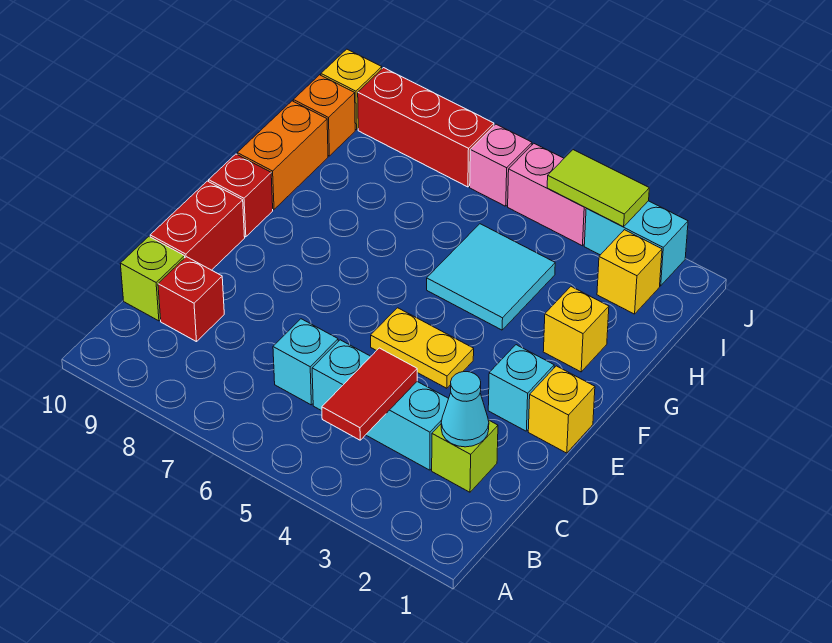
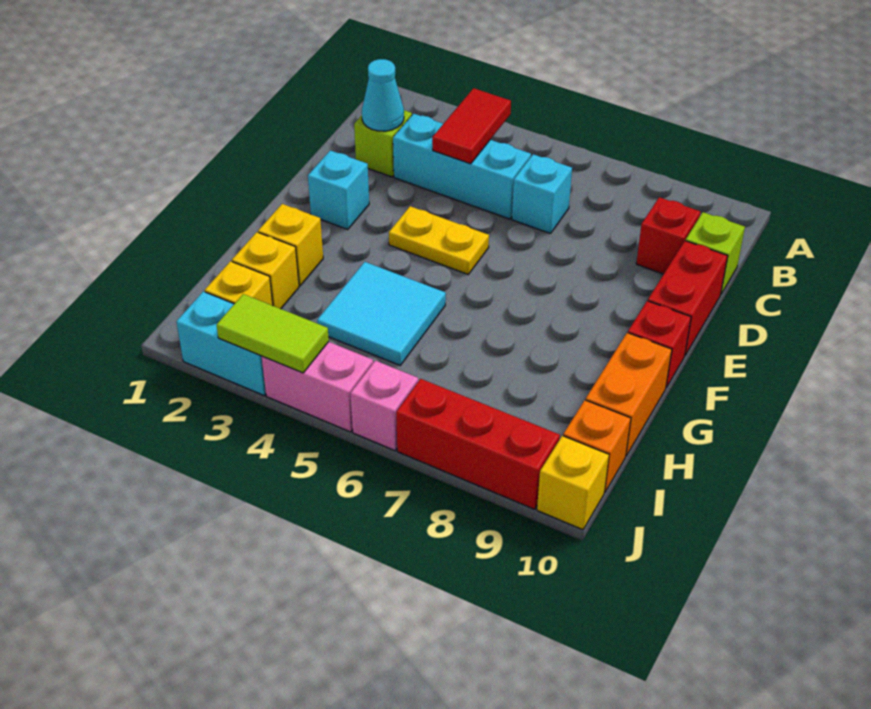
yellow 1x1 brick [528,366,595,453] -> yellow 1x1 brick moved to [232,232,299,309]

